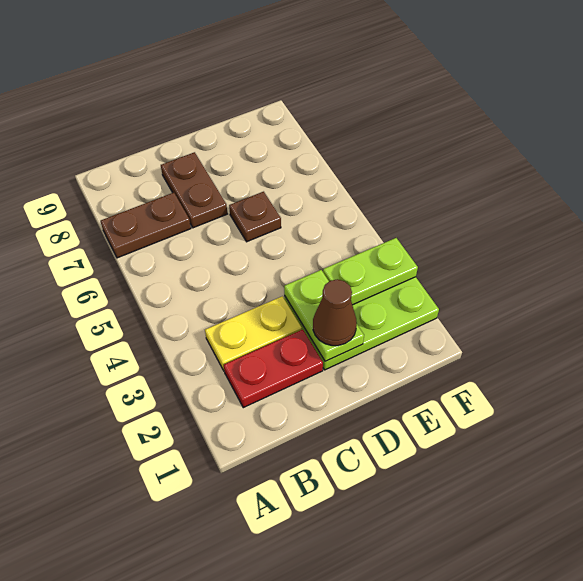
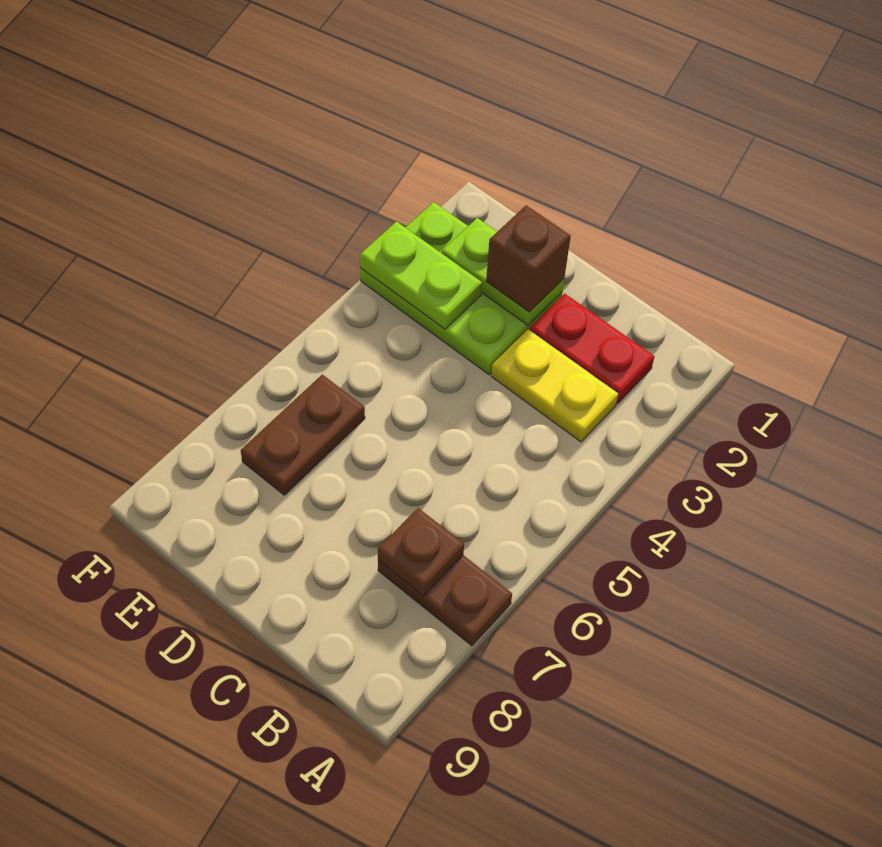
brown 1x2 plate [161,152,227,228] -> brown 1x2 plate moved to [241,375,365,495]
lime 1x2 plate [284,270,364,361] -> lime 1x2 plate turned to [442,218,564,325]
brown 1x1 cone [313,279,357,346] -> brown 1x1 brick [486,205,571,312]
brown 1x1 plate [229,192,281,242] -> brown 1x1 plate moved to [378,508,464,596]

